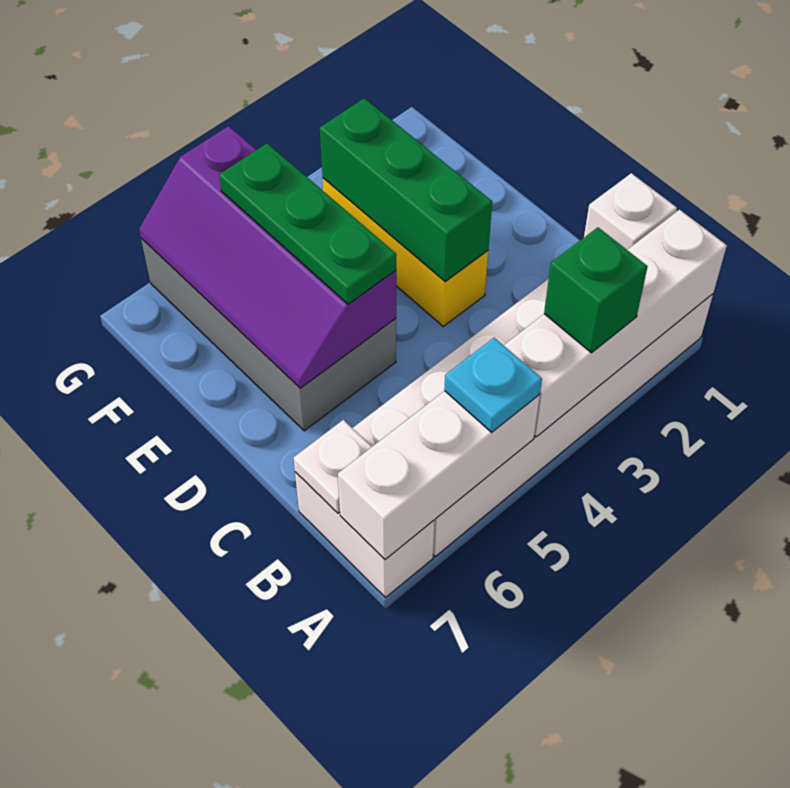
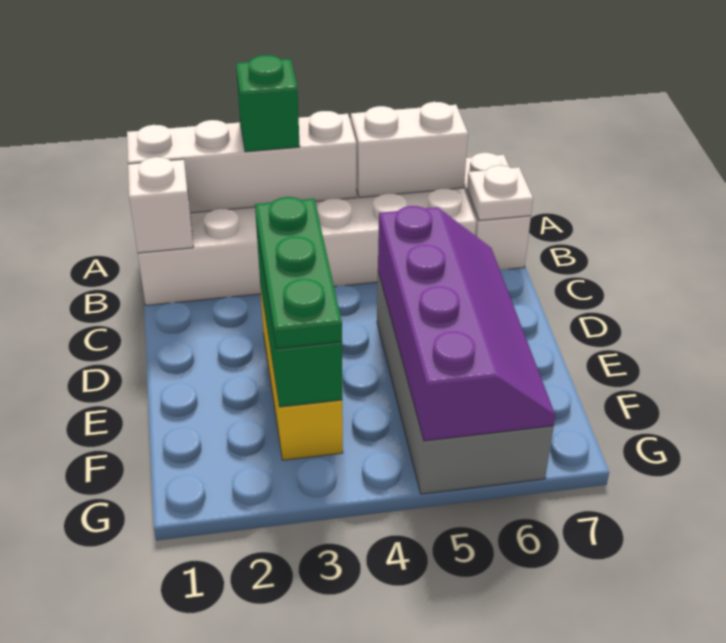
white 1x3 brick [338,391,540,559] -> white 1x2 brick [351,102,468,198]
cyan 1x1 plate [444,338,542,432] -> none
green 1x3 plate [219,143,396,304] -> green 1x3 plate moved to [255,197,342,349]

